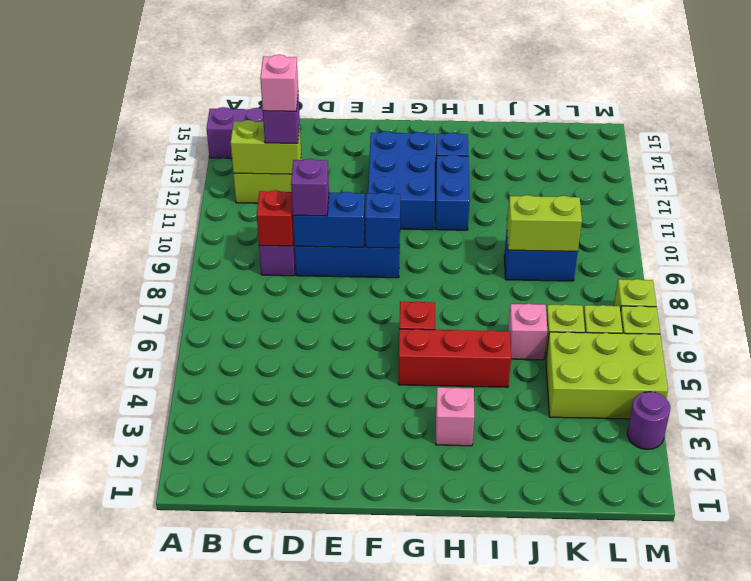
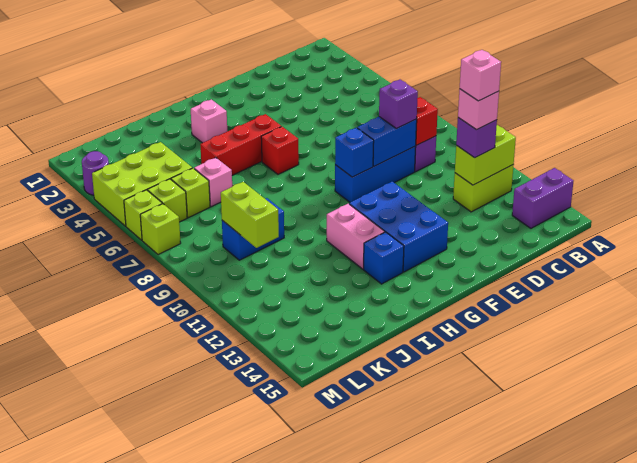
none -> pink 1x1 brick [460,50,501,101]
blue 1x2 brick [435,155,470,230] -> pink 1x2 brick [327,204,385,269]
lime 1x2 brick [507,195,582,252] -> lime 1x2 brick turned to [221,182,279,248]

